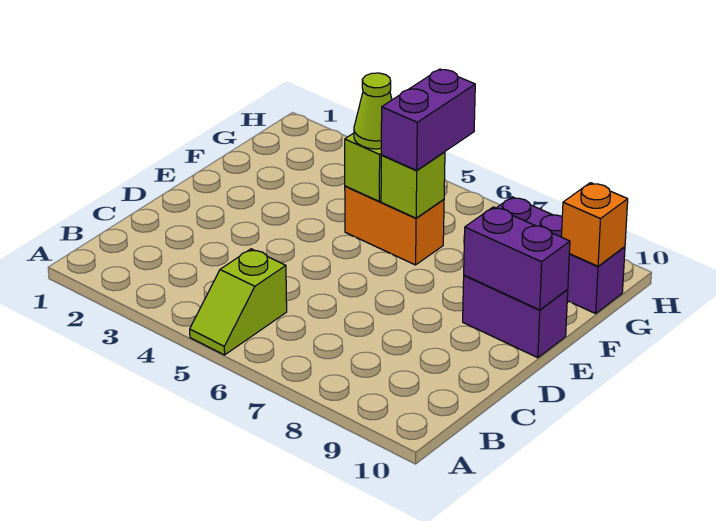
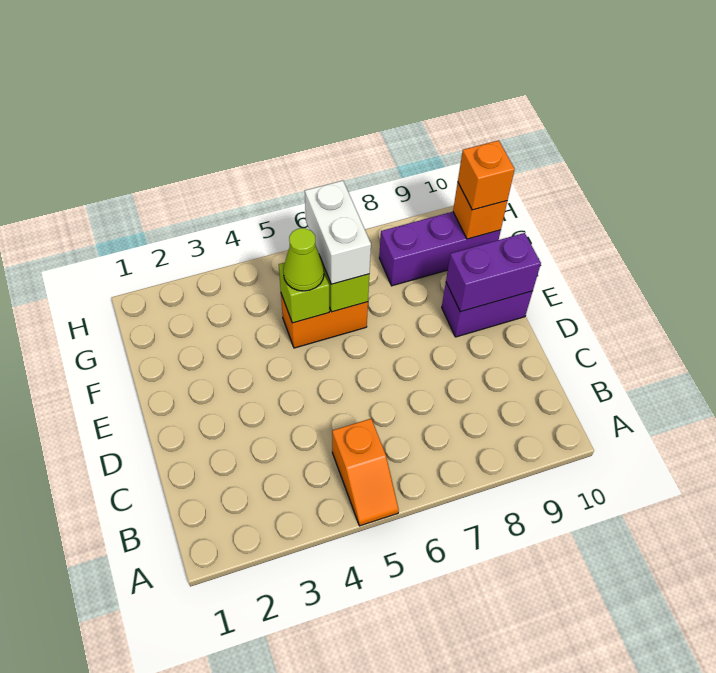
lime 1x2 slope [190,249,287,355] -> orange 1x2 slope [332,419,399,526]
purple 1x2 brick [381,69,475,170] -> white 1x2 brick [305,181,371,284]
none -> orange 1x1 brick [458,140,515,210]

